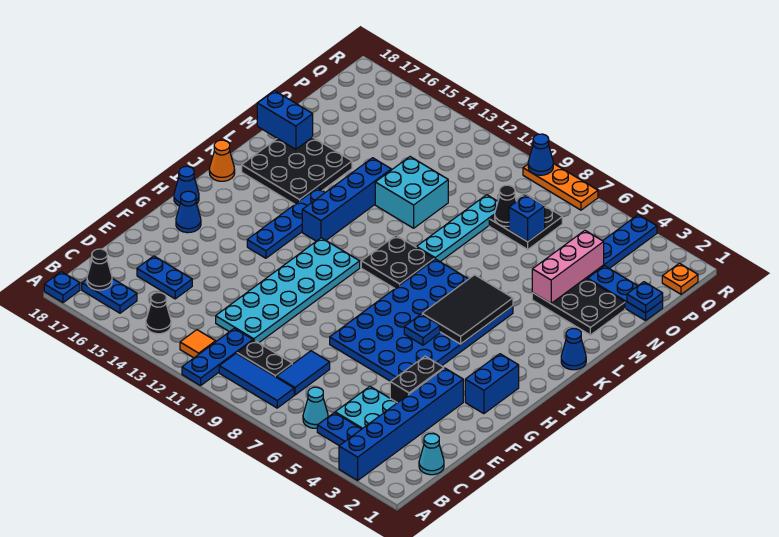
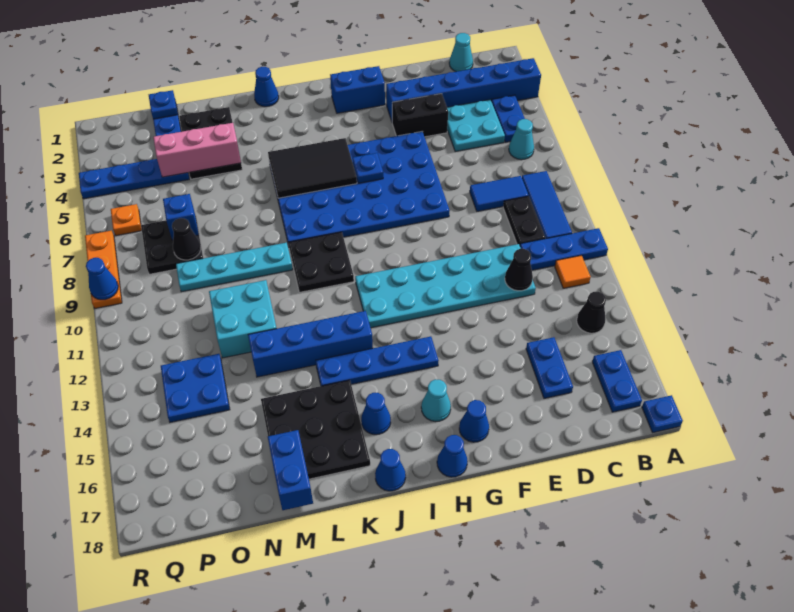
black 1x1 cone [87,249,112,290] -> black 1x1 cone moved to [505,249,533,291]
none -> cyan 1x1 cone [421,379,451,422]
none -> blue 1x1 cone [361,393,391,435]
orange 1x1 cone [209,140,235,181] -> blue 1x1 cone [375,449,406,491]
none -> blue 2x2 plate [161,354,230,422]
orange 1x1 plate [662,263,698,294] -> orange 1x1 plate moved to [111,204,142,236]

